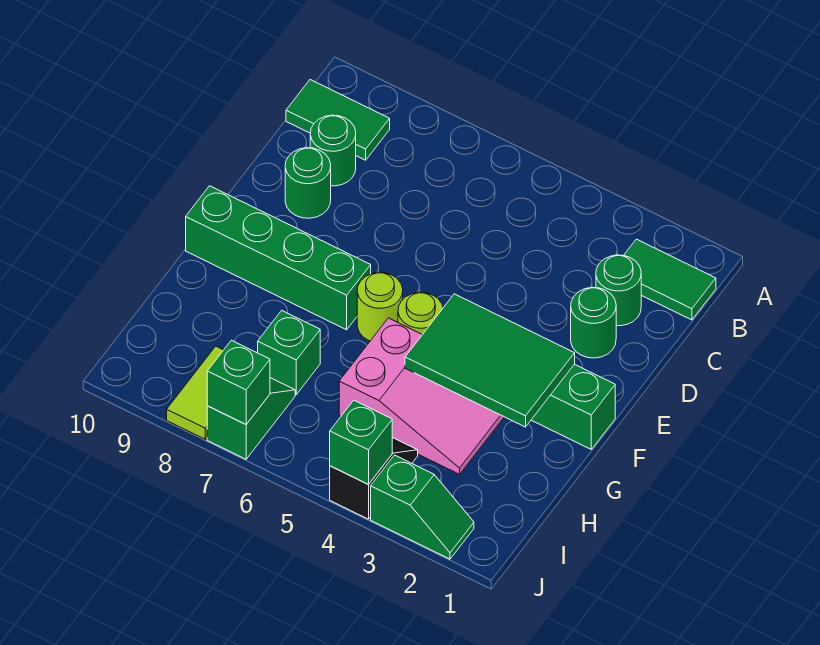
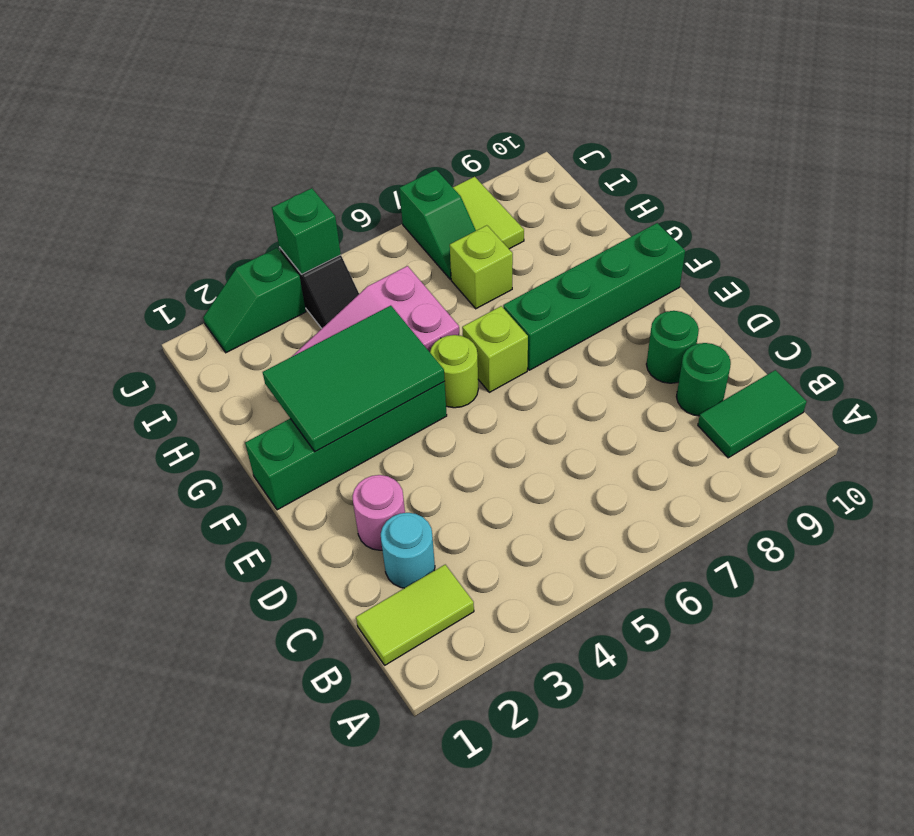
green 1x2 tile [624,239,716,320] -> lime 1x2 tile [356,565,474,665]
green 1x1 round brick [596,255,641,326] -> cyan 1x1 round brick [381,513,435,588]
green 1x1 round brick [571,287,616,358] -> pink 1x1 round brick [353,475,405,550]
lime 1x1 round brick [357,272,403,341] -> lime 1x1 brick [462,306,528,392]
green 1x1 brick [258,311,320,394] -> lime 1x1 brick [450,225,513,309]
green 1x1 brick [207,340,270,424] -> none

